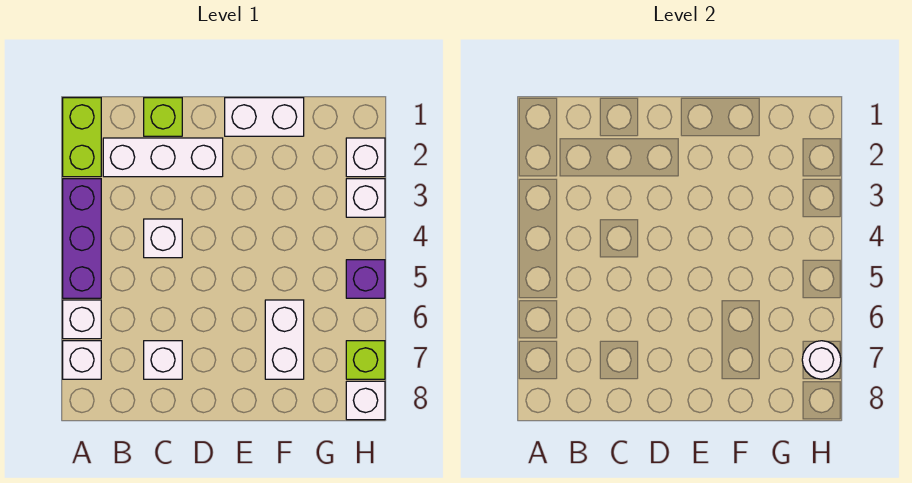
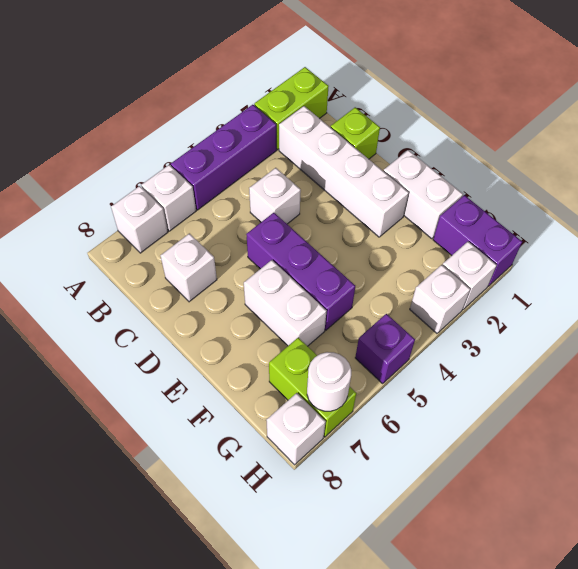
white 1x3 brick [103,138,223,177] -> white 1x4 brick [279,106,409,237]
none -> purple 1x3 brick [246,213,355,330]
white 1x2 brick [265,300,304,379] -> white 1x2 brick turned to [244,260,327,346]
none -> purple 1x2 brick [433,195,522,286]
lime 1x1 brick [346,341,385,379] -> lime 1x2 brick [269,338,356,437]

